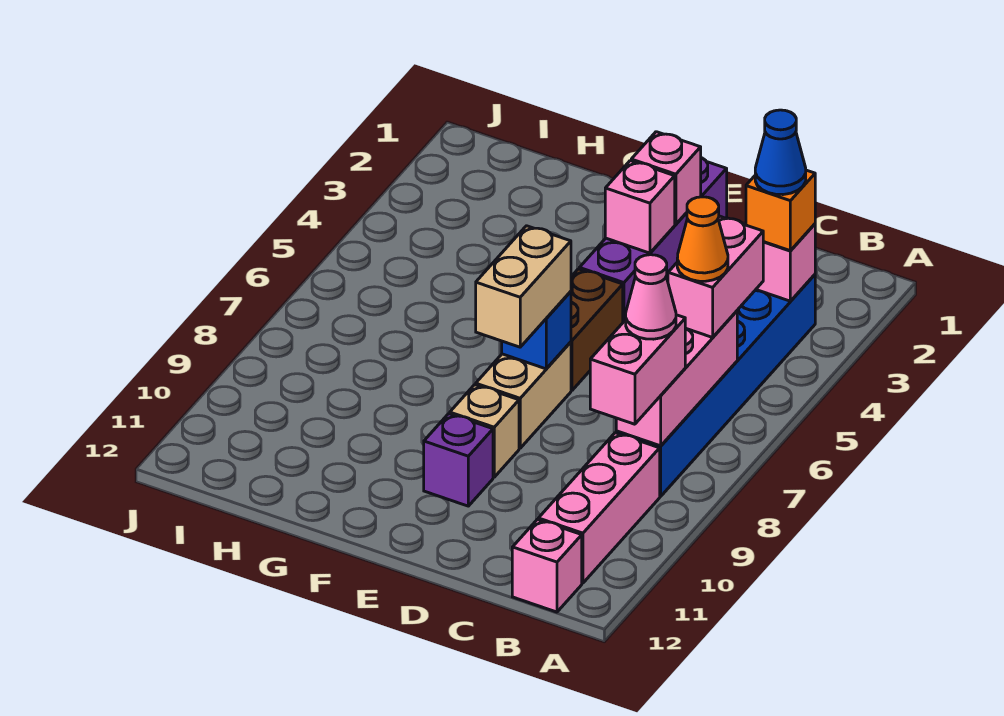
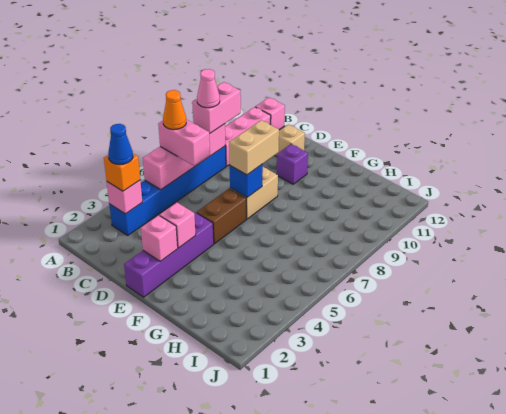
pink 1x2 brick [668,216,763,337] -> pink 1x2 brick turned to [158,119,210,166]
pink 1x3 brick [616,311,737,446] -> pink 1x4 brick [143,124,225,189]
tan 1x1 brick [450,385,519,477] -> tan 1x1 brick moved to [275,124,305,157]

